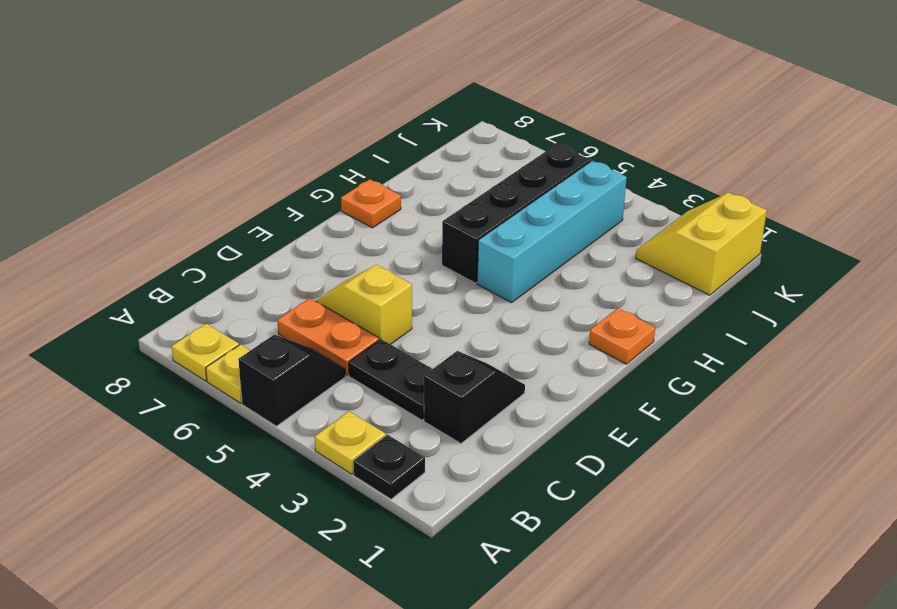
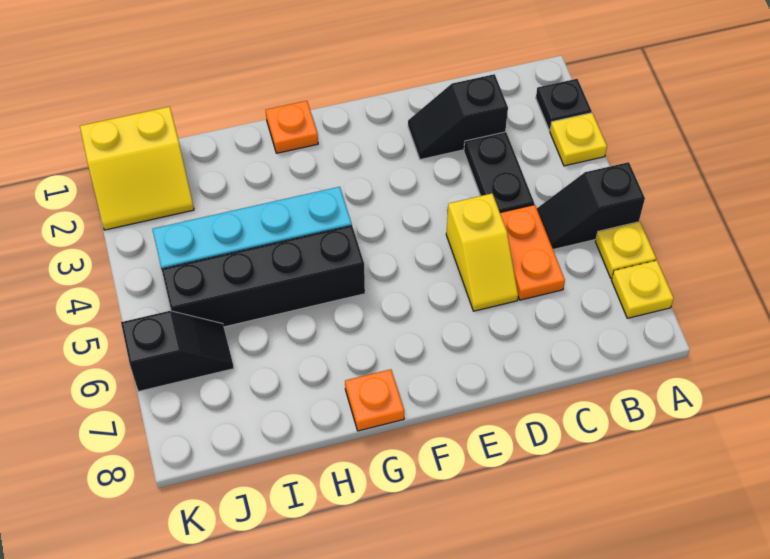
none -> black 1x2 slope [121,311,234,392]

